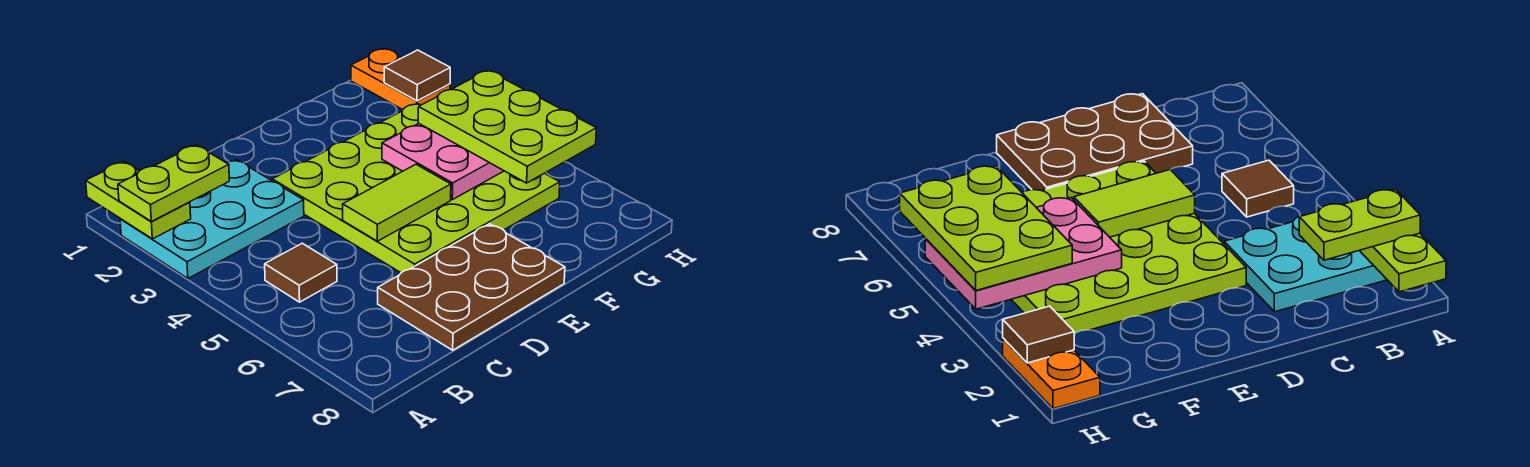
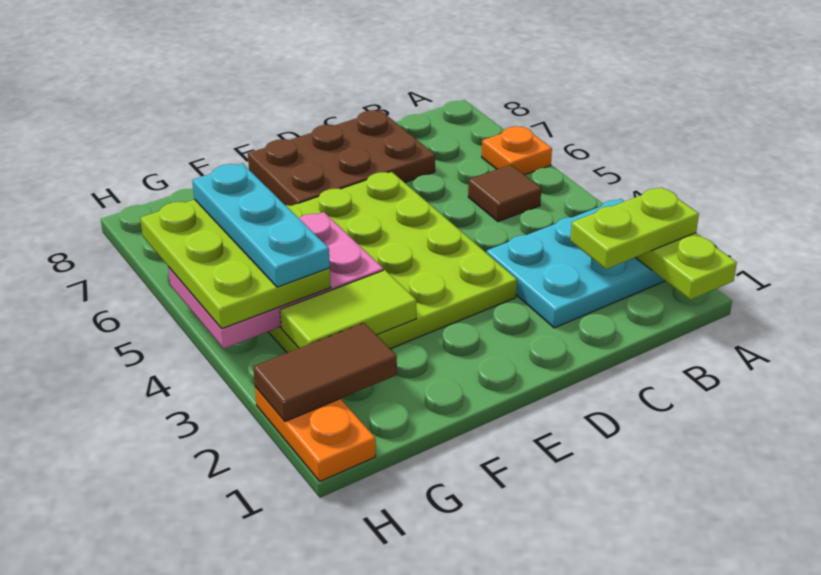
none -> orange 1x1 plate [482,126,552,175]
lime 1x2 tile [343,164,451,241] -> lime 1x2 tile moved to [280,270,416,348]
none -> cyan 1x3 plate [192,163,330,287]
brown 1x1 tile [384,50,450,101] -> brown 1x2 tile [253,323,397,422]

